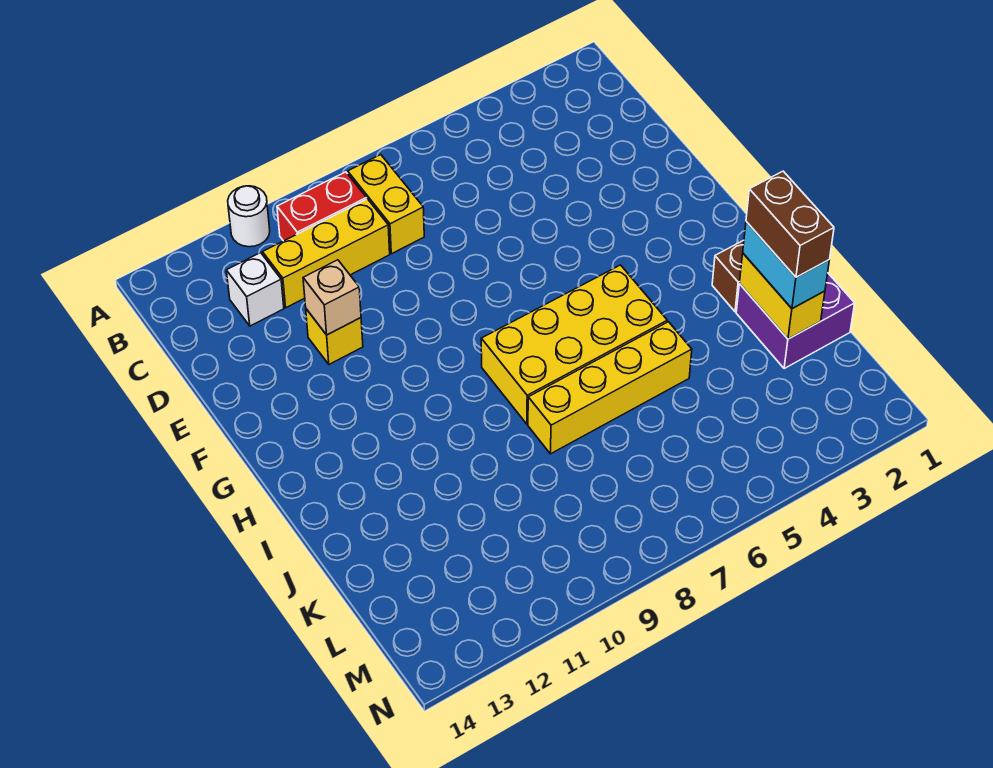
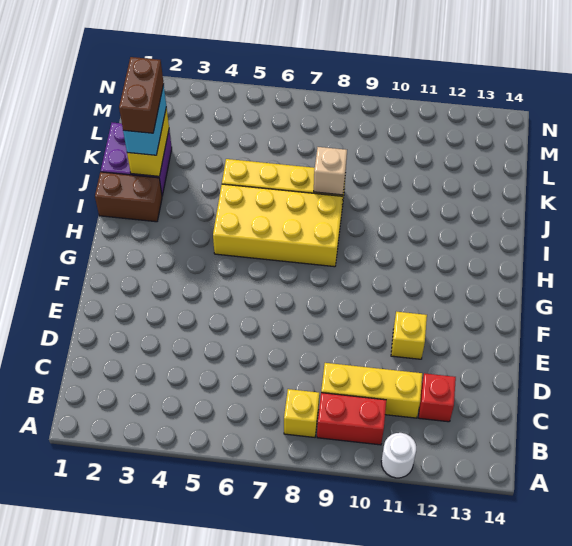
yellow 1x2 brick [348,155,424,254] -> yellow 1x1 brick [284,389,319,437]
white 1x1 brick [226,253,284,326] -> red 1x1 brick [419,373,456,422]
tan 1x1 brick [303,260,361,335] -> tan 1x1 brick moved to [314,147,347,195]

